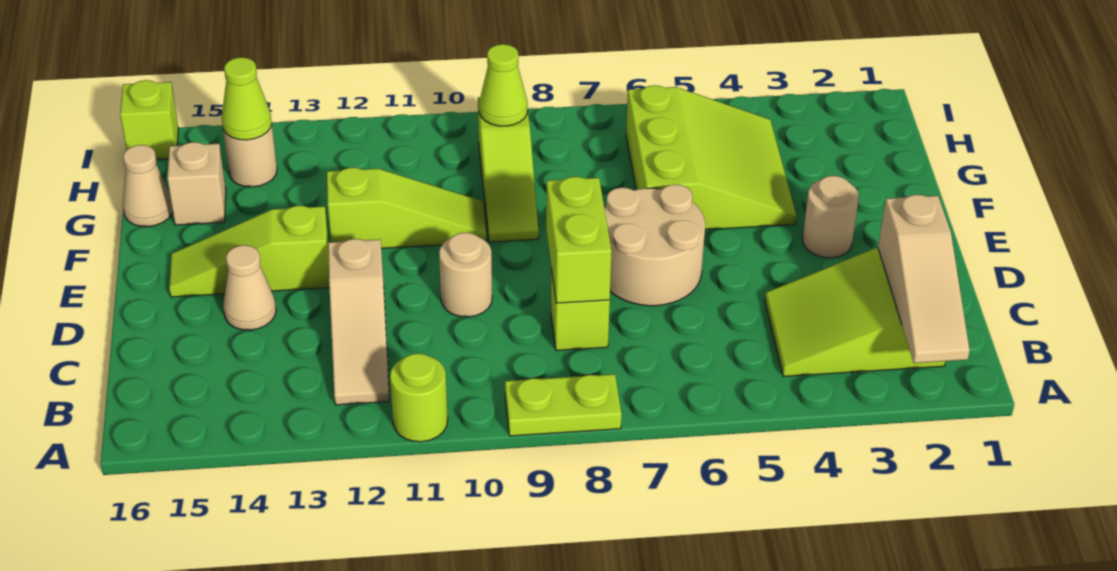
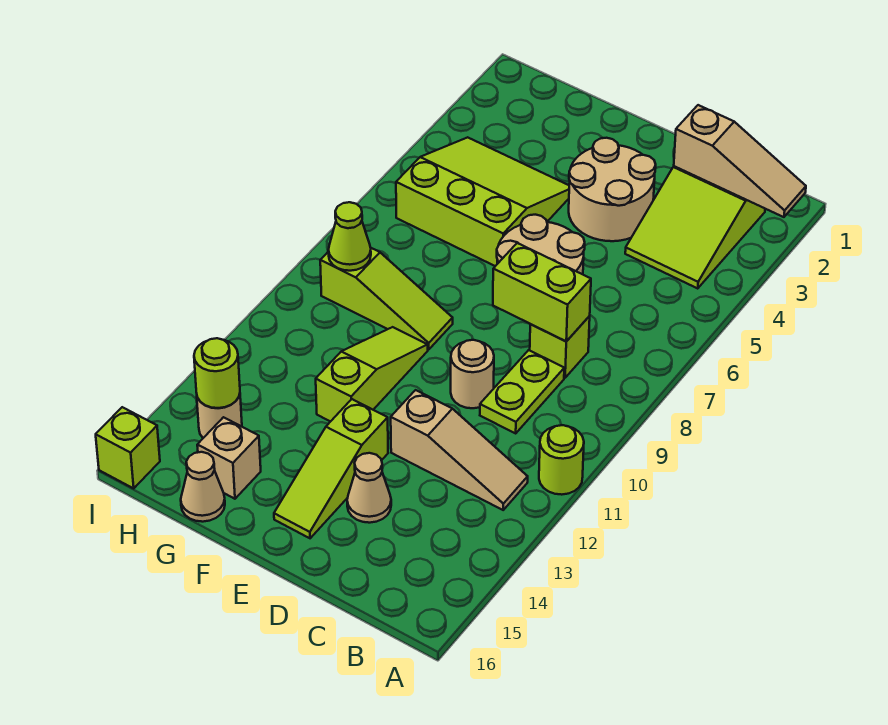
lime 1x2 plate [505,374,621,436] -> lime 1x2 plate moved to [480,350,564,433]
tan 1x1 round brick [803,176,859,258] -> tan 2x2 round brick [569,138,656,241]
lime 1x1 cone [221,57,272,140] -> lime 1x1 round brick [194,338,240,408]

